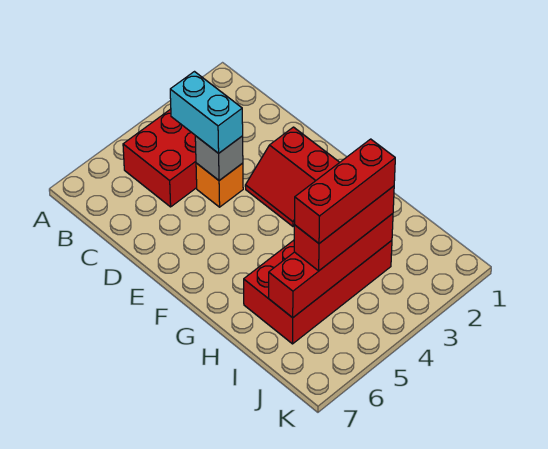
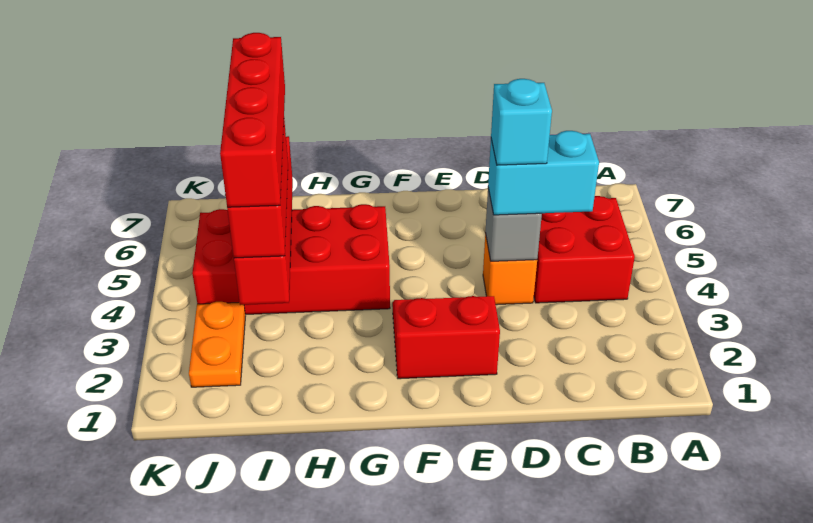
none -> cyan 1x1 brick [491,79,552,165]
red 2x4 brick [244,240,392,344] -> red 2x4 brick turned to [192,204,390,314]
red 1x3 brick [295,139,395,243] -> red 1x4 brick [220,33,285,208]
none -> orange 1x2 plate [189,302,245,387]

